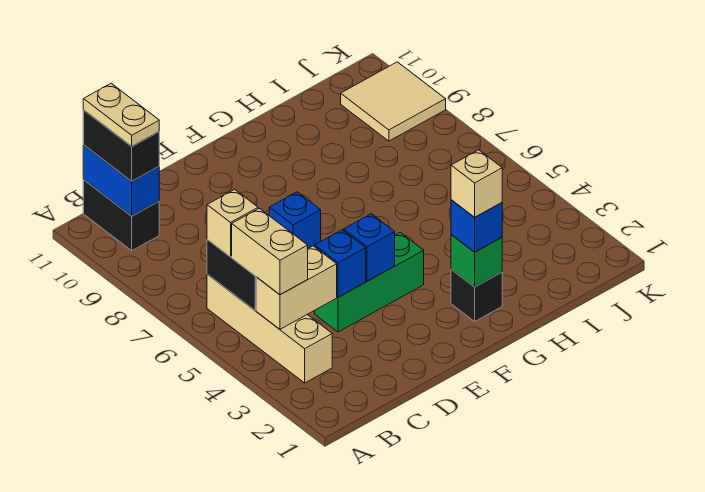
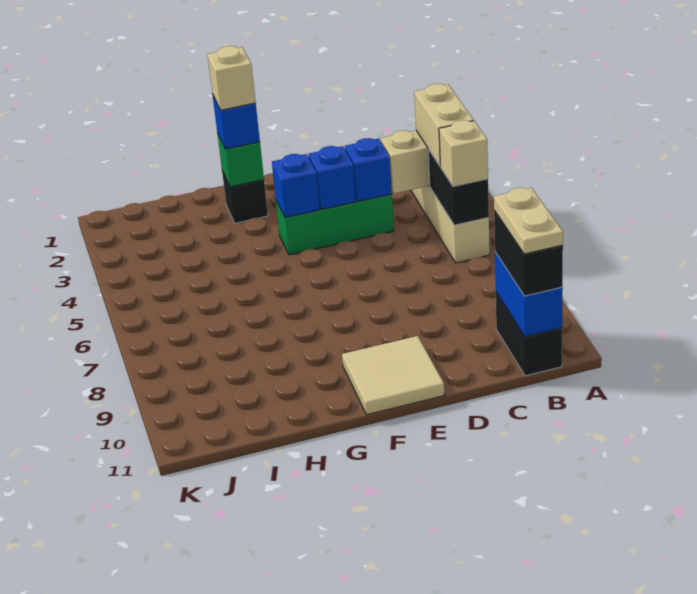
blue 1x1 brick [269,192,321,248] -> blue 1x1 brick moved to [272,154,320,218]
tan 2x2 tile [341,62,446,141] -> tan 2x2 tile moved to [342,336,444,415]

